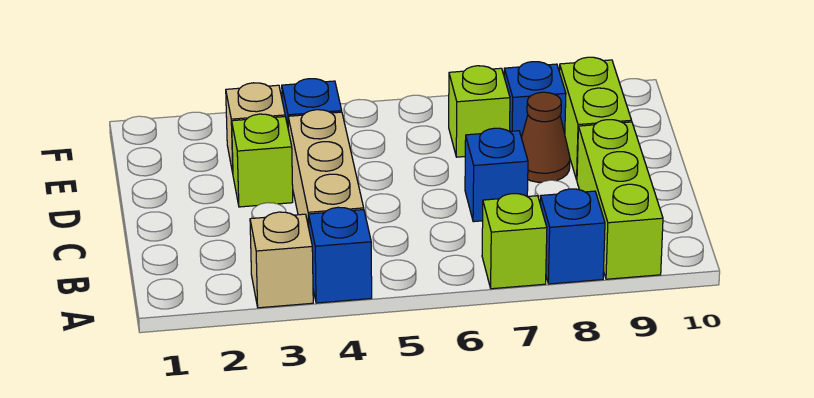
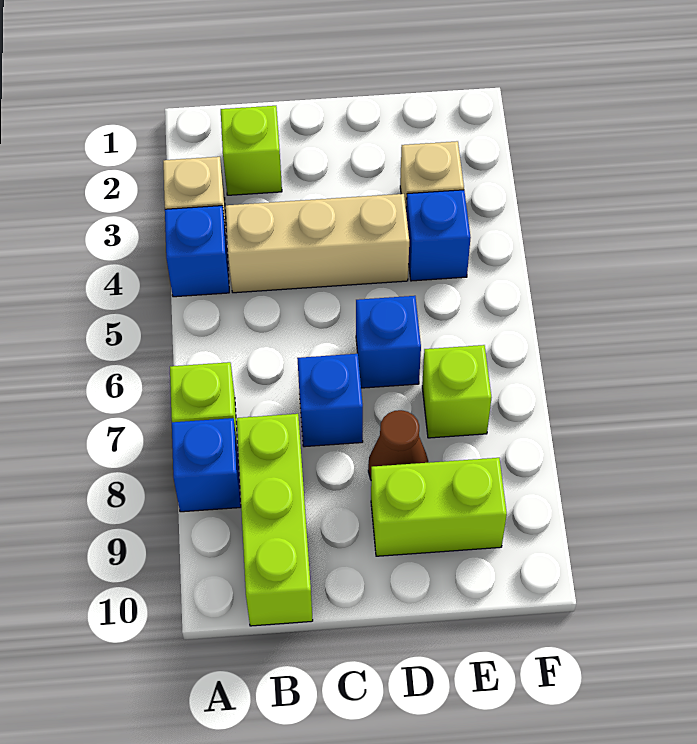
lime 1x3 brick [577,120,663,279] -> lime 1x3 brick turned to [237,414,313,626]
lime 1x1 brick [232,114,293,207] -> lime 1x1 brick moved to [221,106,282,195]
blue 1x1 brick [504,62,566,137] -> blue 1x1 brick moved to [356,296,421,388]

